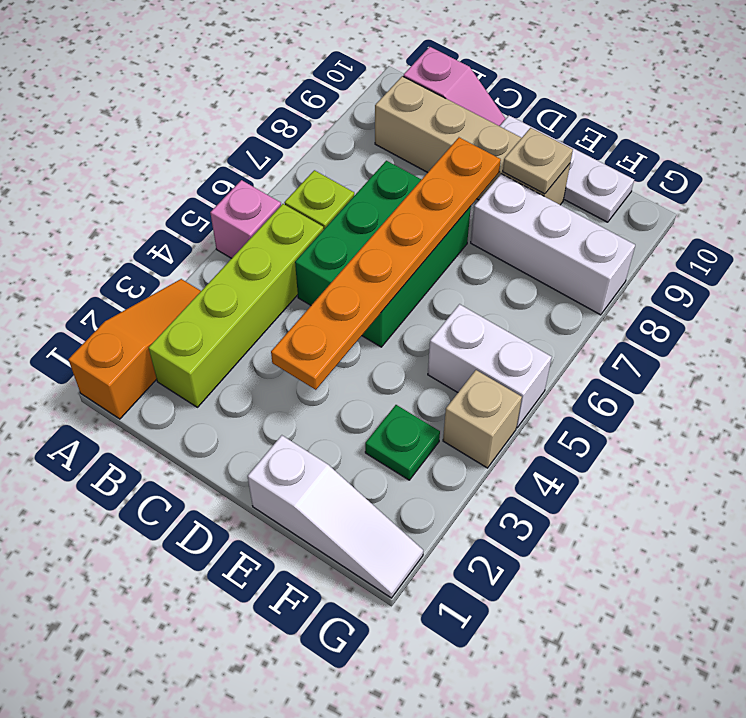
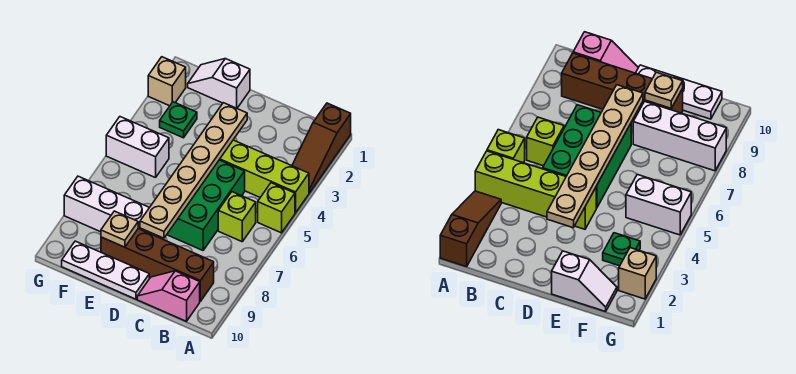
orange 1x3 slope [68,279,201,419] -> brown 1x3 slope [292,103,351,193]
pink 1x1 brick [210,180,281,258] -> lime 1x1 brick [258,183,295,233]
lime 1x4 brick [148,204,324,407] -> lime 1x4 brick turned to [219,140,309,213]
tan 1x4 brick [375,76,570,205] -> brown 1x4 brick [101,229,214,301]
orange 1x6 plate [271,137,501,390] -> tan 1x6 plate [140,103,247,238]
white 1x3 slope [248,435,423,598] -> white 1x2 slope [188,59,250,108]
tan 1x1 brick [443,370,522,468] -> tan 1x1 brick moved to [148,57,186,106]

